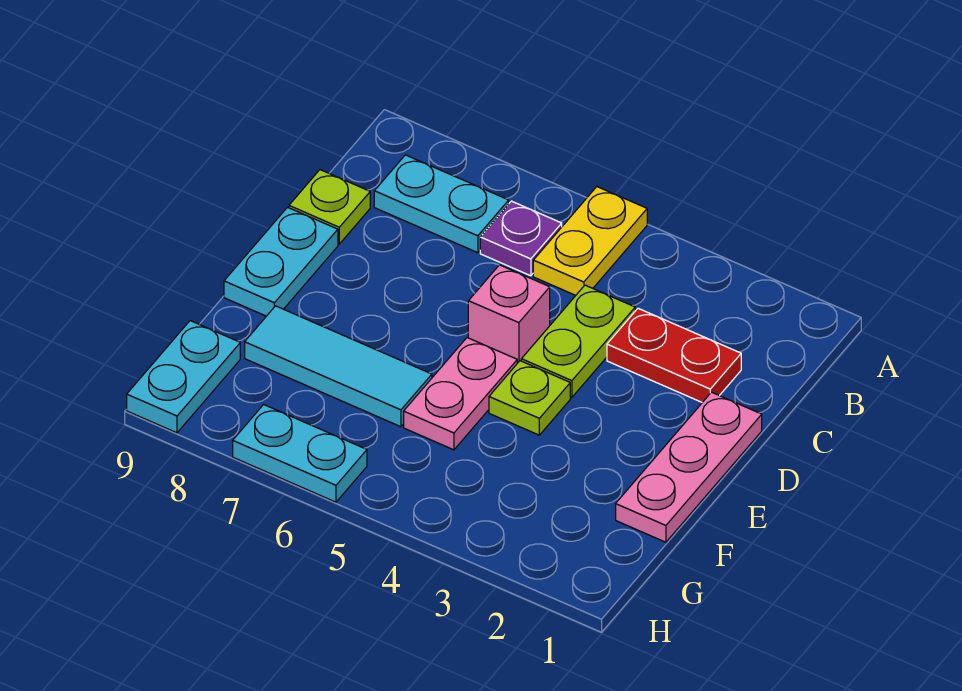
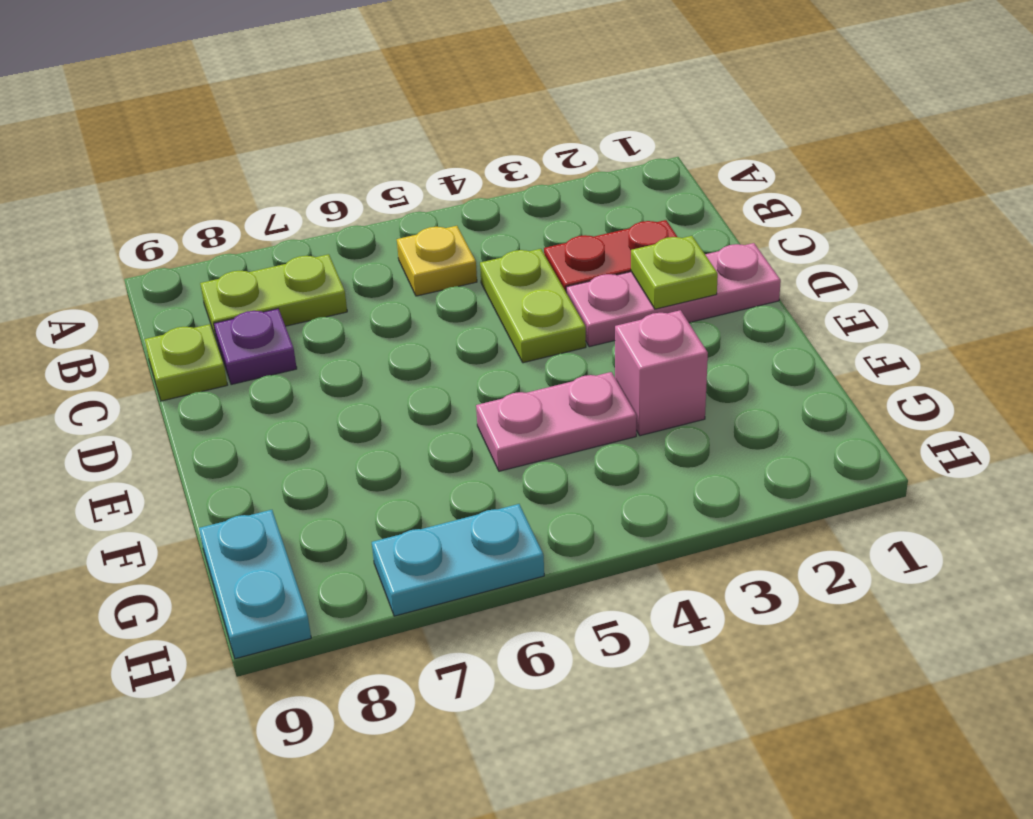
yellow 1x2 plate [533,187,647,295] -> yellow 1x1 plate [397,226,477,296]
purple 1x1 plate [480,201,562,276] -> purple 1x1 plate moved to [214,309,297,385]
cyan 1x2 plate [374,155,509,253] -> lime 1x2 plate [200,254,347,340]
pink 1x3 plate [616,392,762,542] -> pink 1x3 plate turned to [566,243,781,347]
pink 1x1 brick [468,265,550,363] -> pink 1x1 brick moved to [615,310,708,436]
cyan 1x2 plate [224,207,338,316] -> none
lime 1x1 plate [489,361,570,435] -> lime 1x1 plate moved to [631,236,718,309]
pink 1x2 plate [404,338,517,450] -> pink 1x2 plate turned to [476,372,637,471]
cyan 1x3 tile [245,306,432,427] -> none

